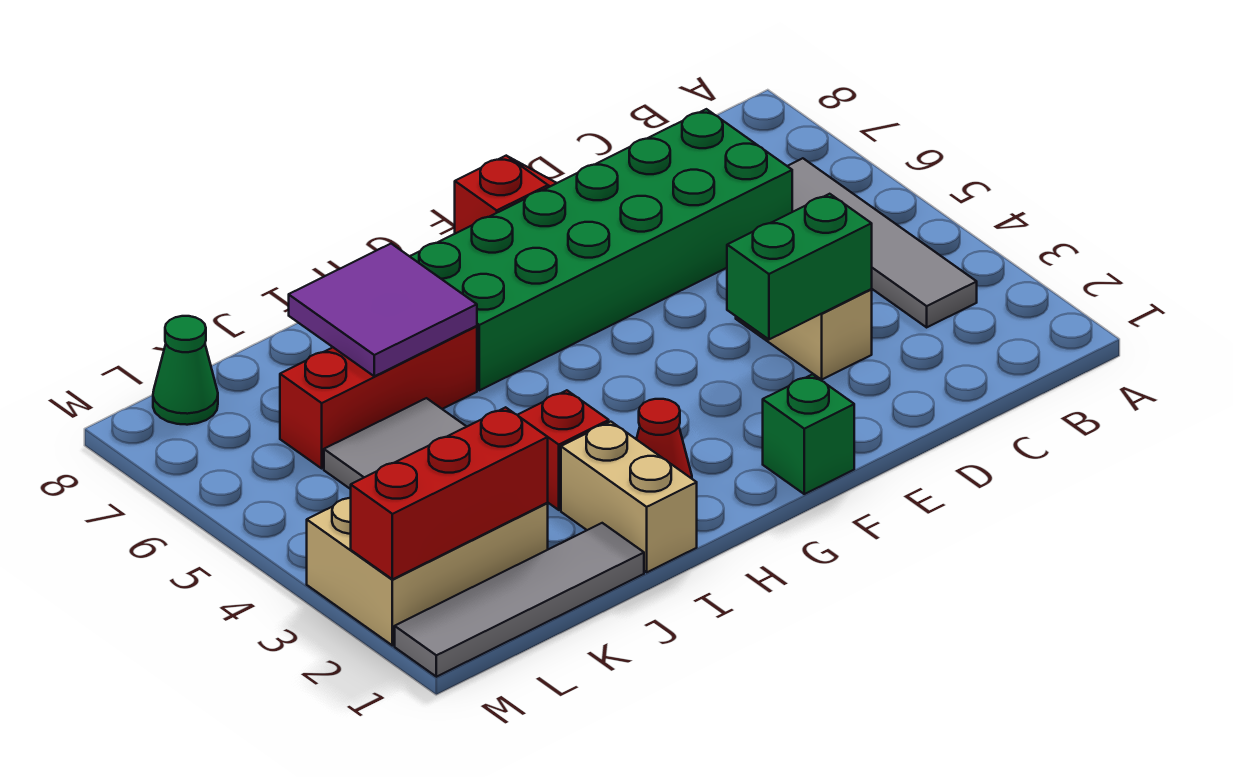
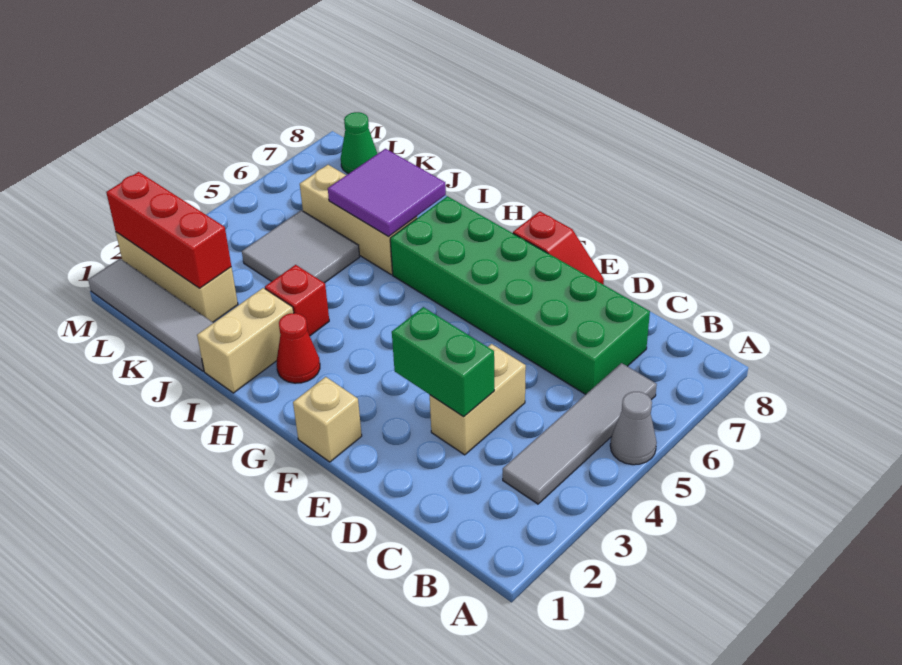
none -> grey 1x1 cone [610,392,657,465]
green 1x1 brick [763,374,854,494] -> tan 1x1 brick [293,377,362,462]
red 1x3 brick [280,326,477,468] -> tan 1x3 brick [300,165,417,275]
tan 2x3 brick [307,498,548,646] -> tan 1x3 brick [116,232,238,322]

